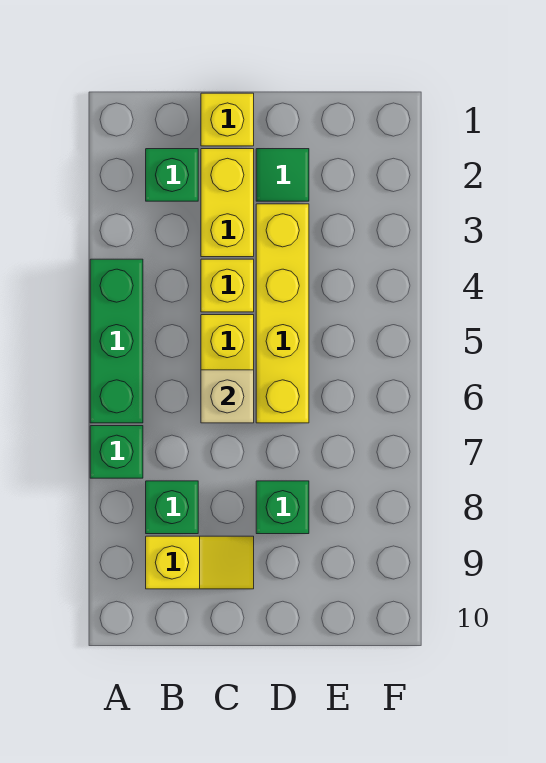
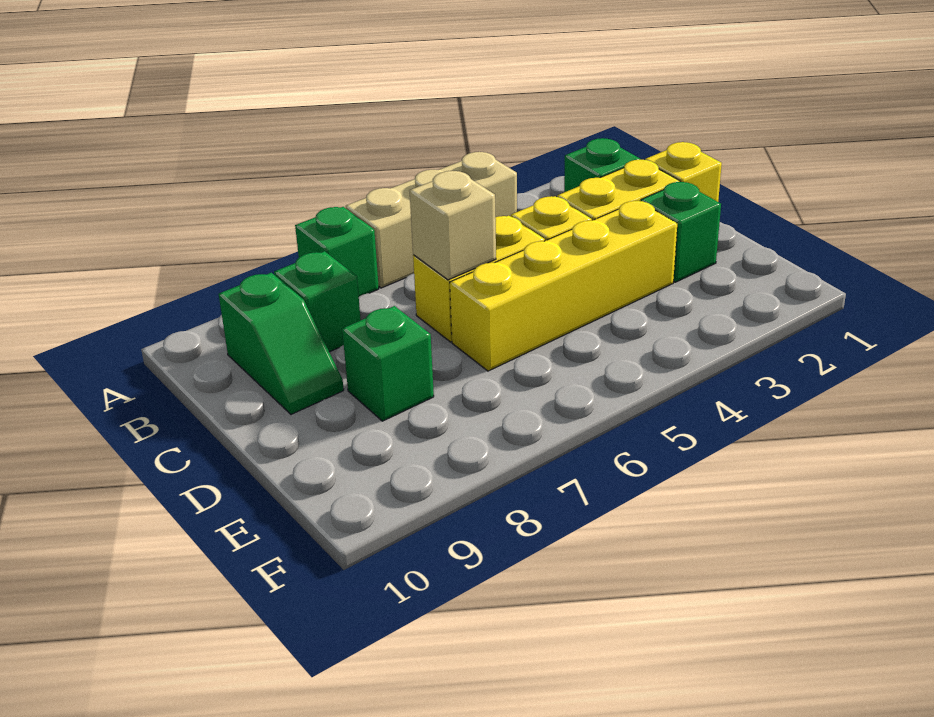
green 1x3 brick [90,259,143,423] -> tan 1x3 brick [346,152,517,288]
yellow 1x2 slope [146,536,254,589] -> green 1x2 slope [219,273,344,414]
green 1x1 tile [256,149,309,201] -> green 1x1 brick [641,182,721,282]

